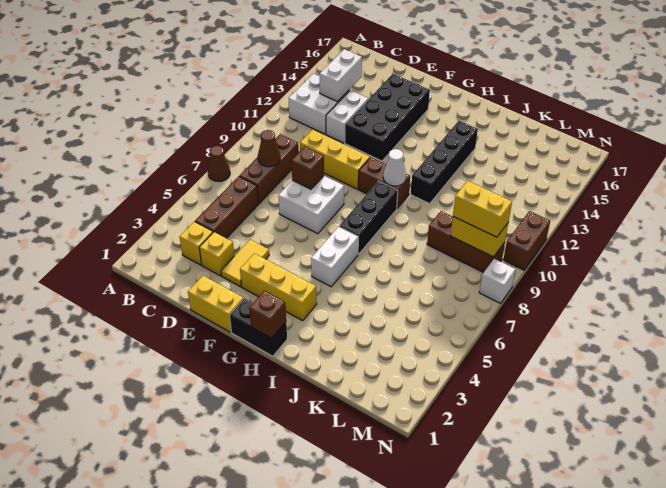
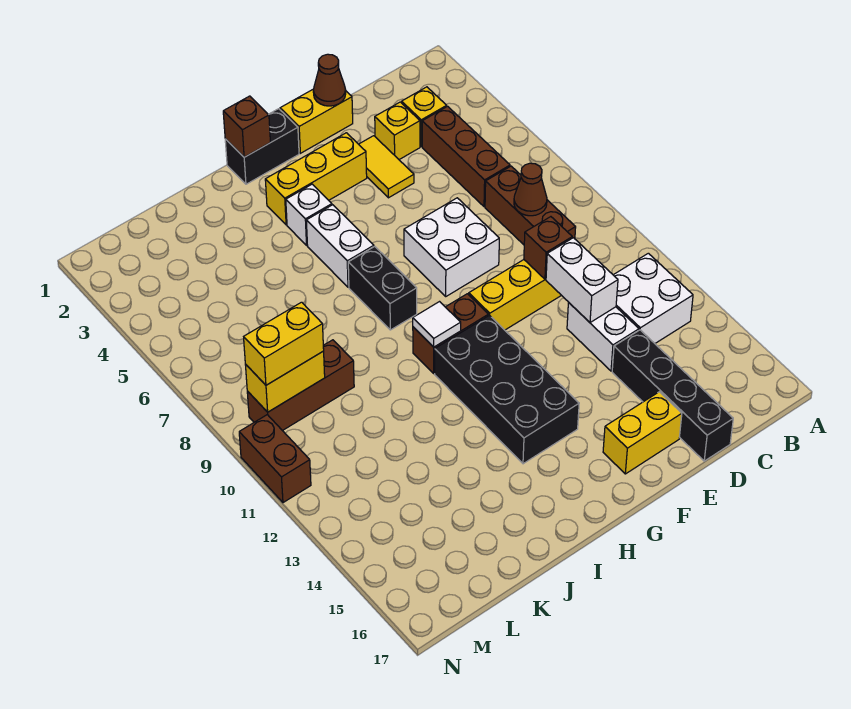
brown 1x1 cone [208,146,230,181] -> brown 1x1 cone moved to [313,54,346,106]
white 1x2 brick [320,49,362,102] -> white 1x2 brick moved to [546,238,618,323]
brown 1x1 brick [292,147,324,189] -> brown 1x1 brick moved to [524,217,572,279]
black 2x4 brick [345,74,430,161] -> black 2x4 brick moved to [435,315,579,464]
none -> yellow 1x2 brick [603,392,682,474]
black 1x3 brick [339,181,398,254] -> black 1x2 brick [348,246,417,330]
white 1x1 cone [383,149,406,186] -> white 1x1 tile [413,302,461,347]
black 1x4 brick [411,121,478,204] -> black 1x4 brick moved to [612,330,733,461]
white 1x1 brick [479,259,515,303] -> white 1x1 brick moved to [286,184,332,245]

